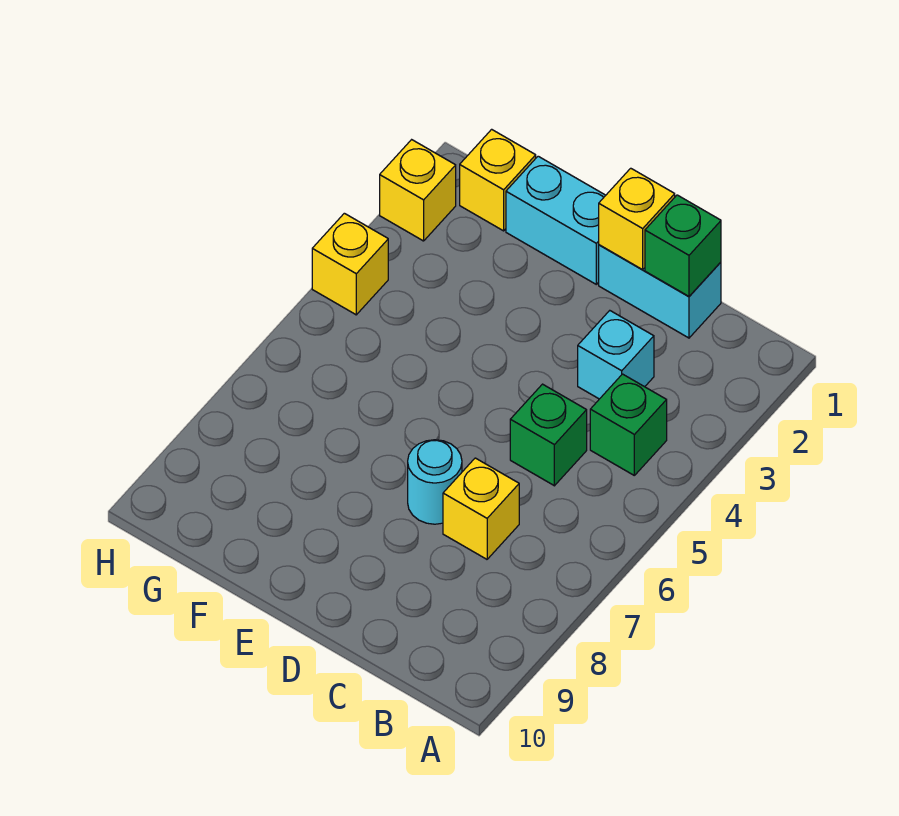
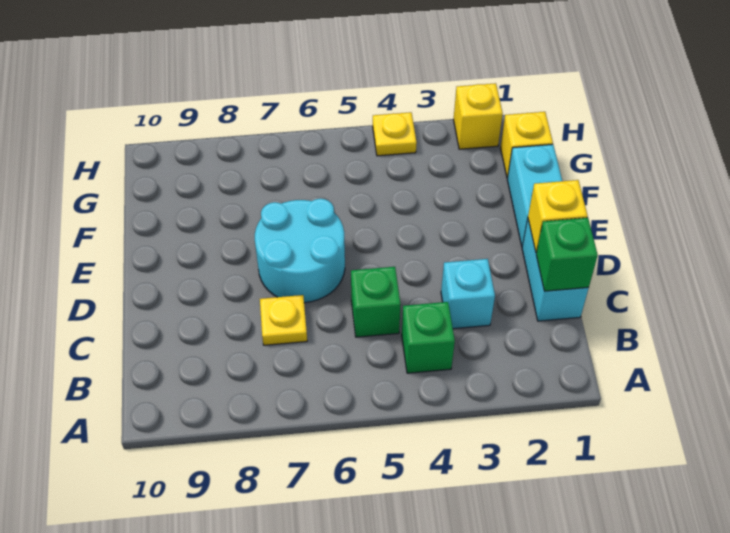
yellow 1x1 brick [443,458,519,559] -> yellow 1x1 plate [260,295,307,345]
cyan 1x1 round brick [408,440,462,524] -> cyan 2x2 round brick [255,199,345,303]
yellow 1x1 brick [312,213,388,315] -> yellow 1x1 plate [373,112,417,156]

